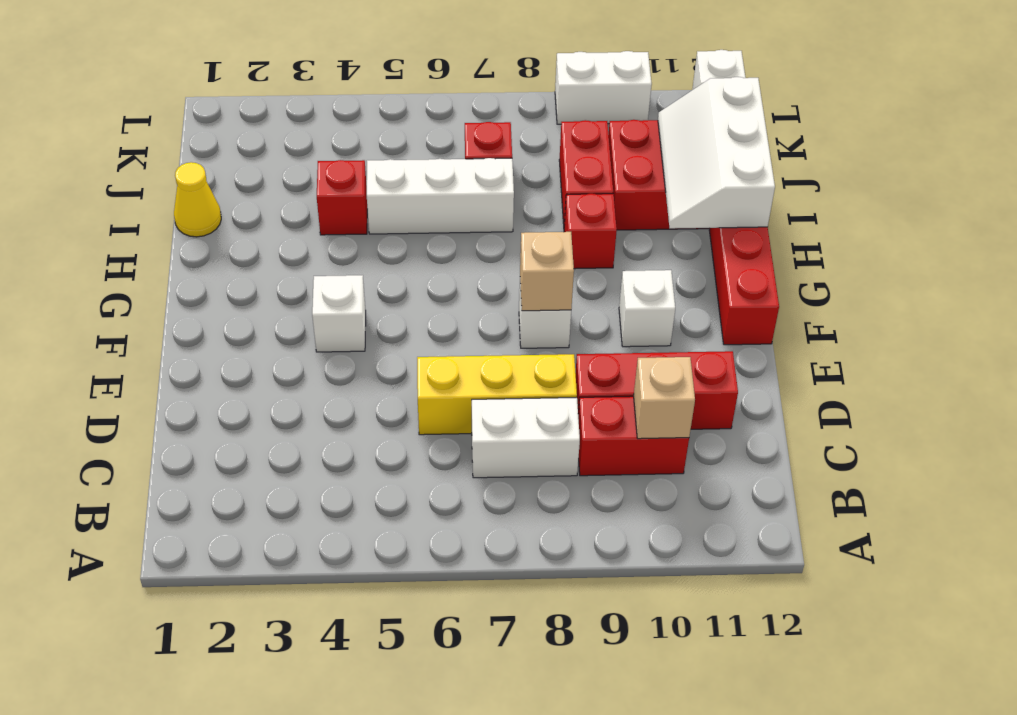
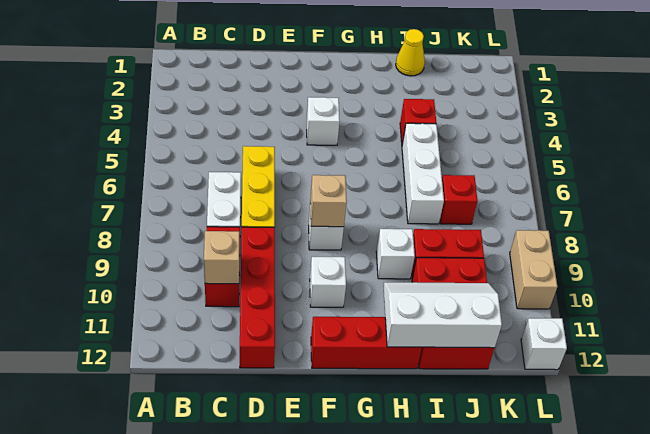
red 1x3 brick [576,351,738,429] -> red 1x4 brick [240,227,275,368]
red 1x1 brick [564,194,617,269] -> white 1x1 brick [376,229,415,279]
white 1x2 brick [555,51,652,124] -> tan 1x2 brick [510,230,557,309]

